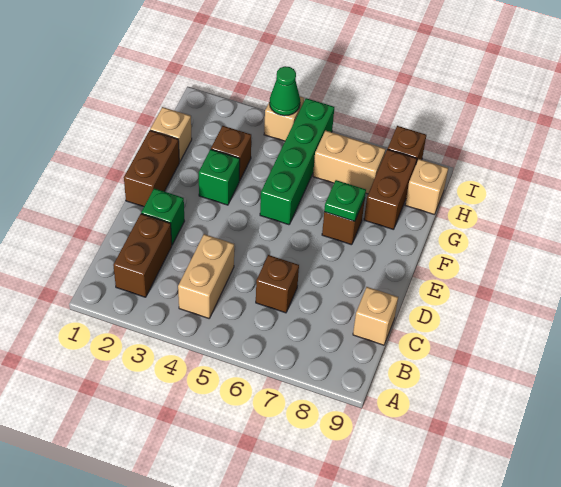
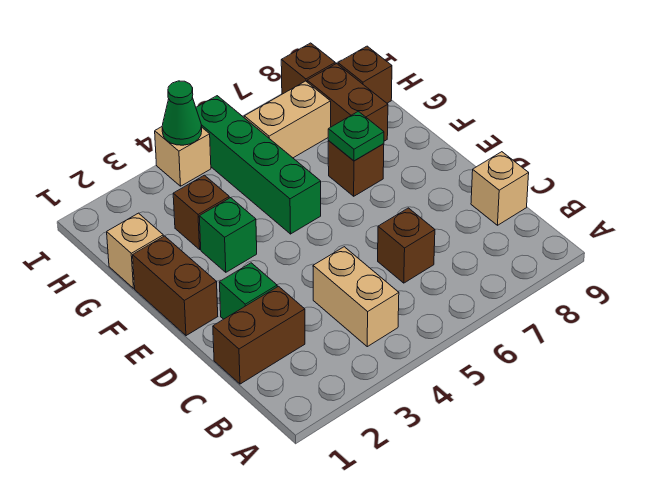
brown 1x2 brick [113,214,172,297] -> brown 1x2 brick turned to [213,286,305,384]
tan 1x1 brick [405,159,448,215] -> brown 1x1 brick [338,46,392,103]

